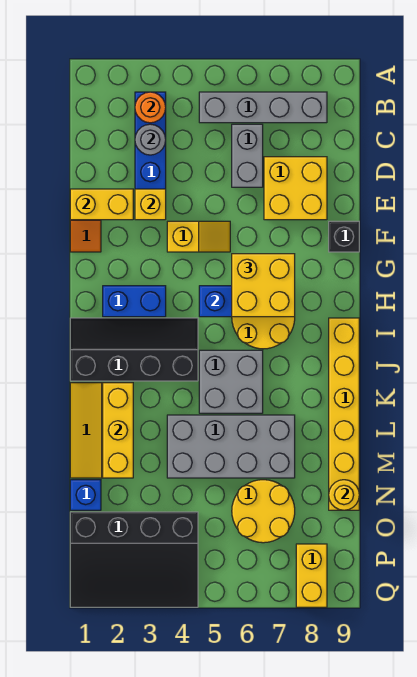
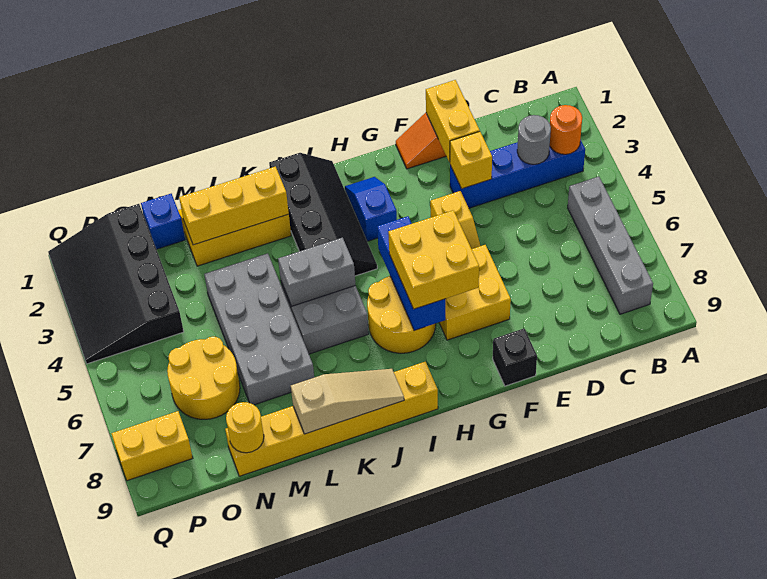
grey 1x2 brick [232,124,263,187] -> grey 1x2 brick moved to [278,238,355,307]
yellow 2x2 brick [264,157,327,220] -> yellow 2x2 brick moved to [439,245,511,340]
blue 1x2 brick [103,286,166,317] -> blue 1x2 slope [345,177,397,241]
none -> tan 1x3 slope [291,369,404,434]

